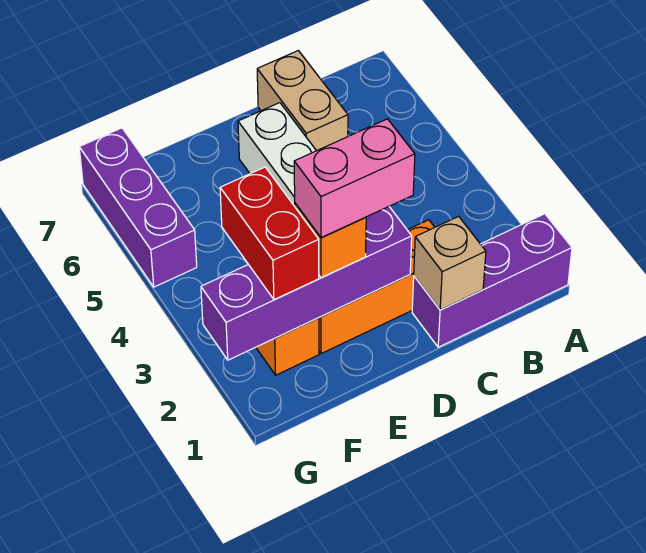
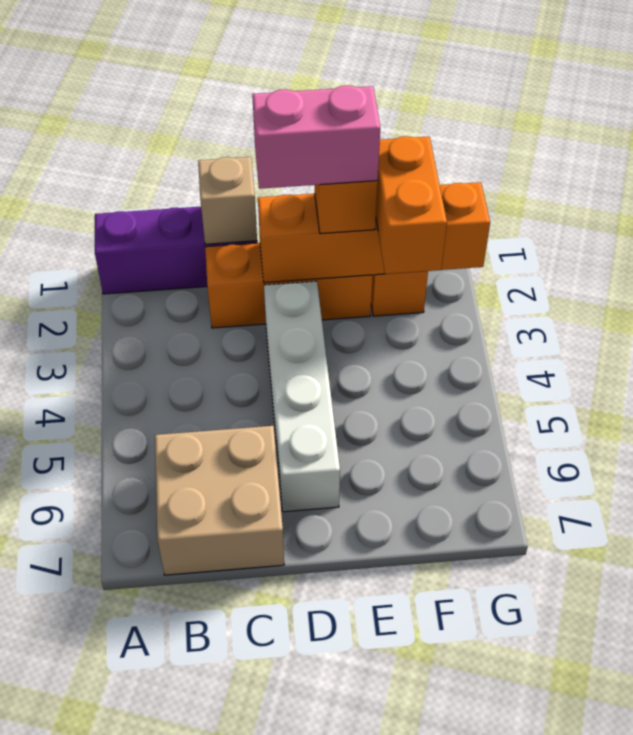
tan 1x2 brick [257,51,348,151] -> tan 2x2 brick [155,426,284,575]
purple 1x4 brick [201,207,412,360] -> orange 1x4 brick [258,182,490,283]
red 1x2 brick [220,167,319,300] -> orange 1x2 brick [376,136,447,274]
purple 1x3 brick [79,128,197,287] -> none

